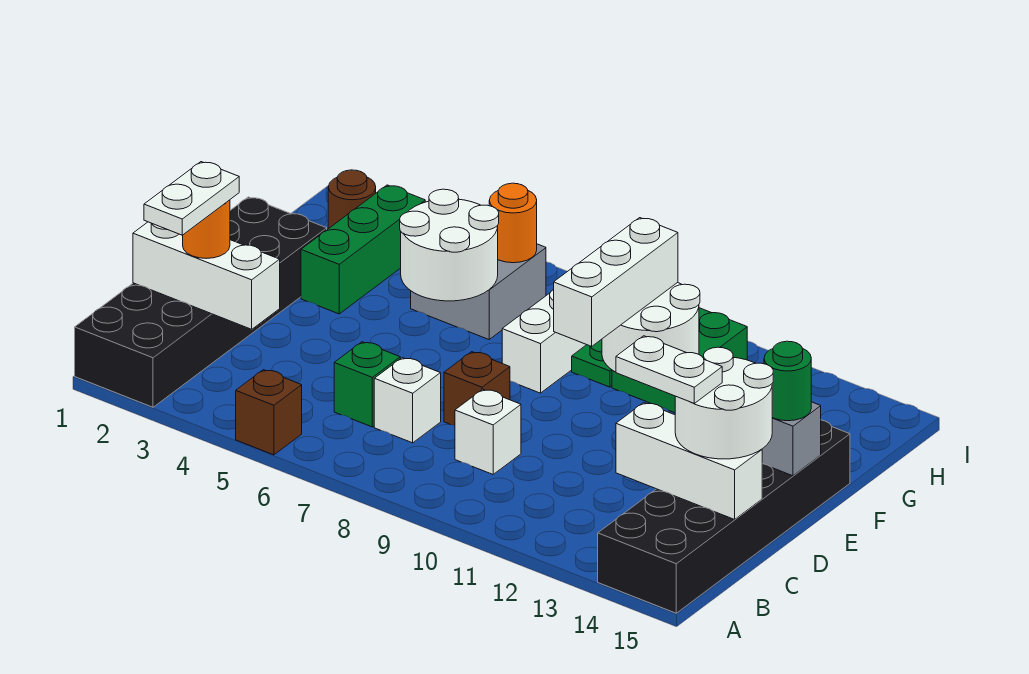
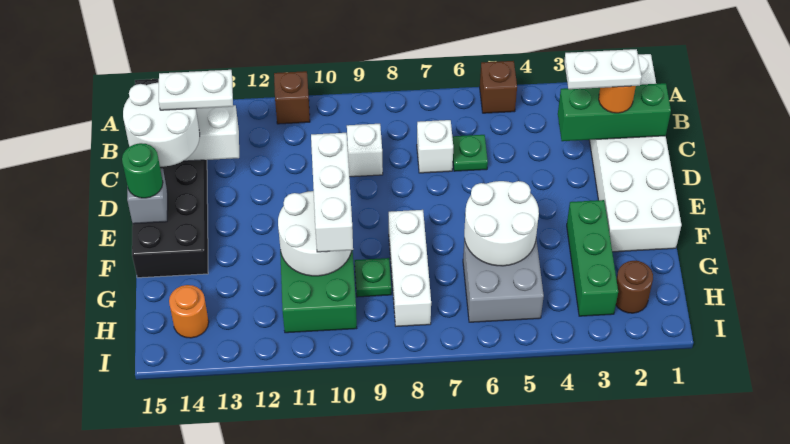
black 2x6 brick [75,197,327,407] -> white 2x6 brick [589,54,682,252]
white 1x2 plate [144,162,239,235] -> white 1x2 plate turned to [564,49,642,89]
white 1x3 brick [133,222,280,329] -> green 1x3 brick [558,83,671,141]
green 1x1 brick [334,342,400,427] -> green 1x1 plate [452,135,488,171]
brown 1x1 brick [444,352,510,425] -> brown 1x1 brick moved to [274,71,310,124]
orange 1x1 round brick [489,183,537,263] -> orange 1x1 round brick moved to [169,285,209,338]

